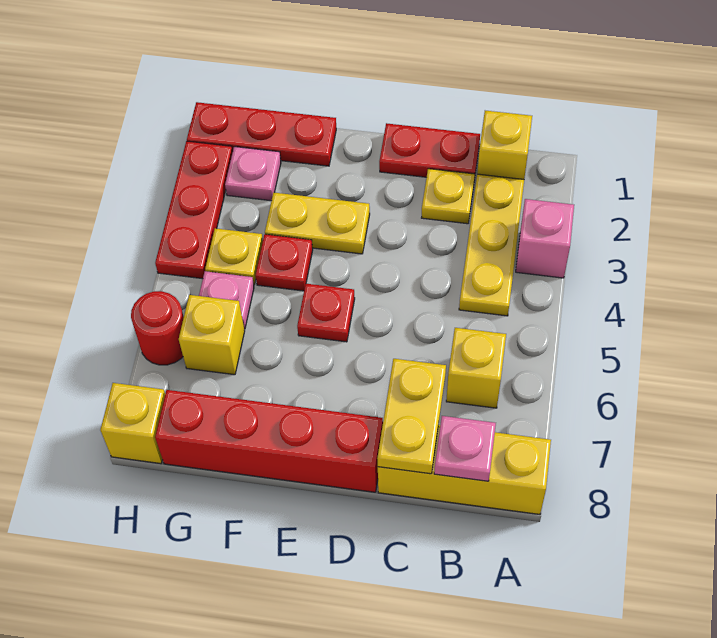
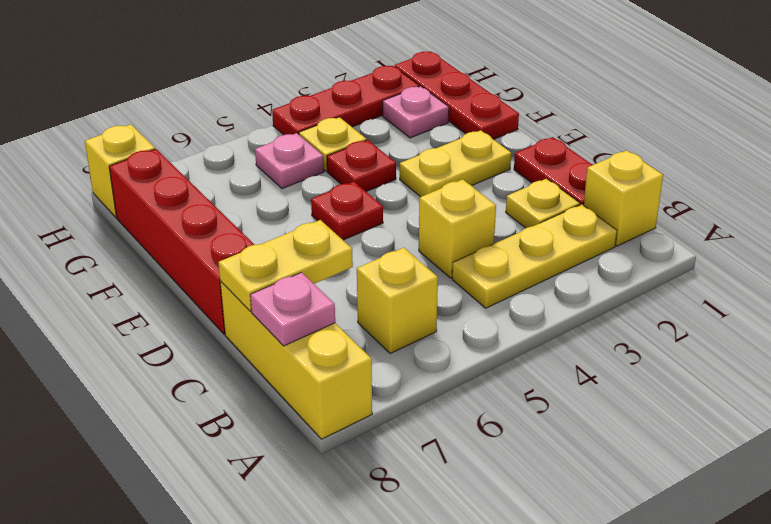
pink 1x1 brick [516,199,574,278] -> none
yellow 1x2 plate [265,193,370,254] -> yellow 1x2 plate turned to [400,130,511,197]
yellow 1x1 brick [179,295,245,375] -> yellow 1x1 brick moved to [419,179,496,278]
red 1x1 round brick [131,291,184,365] -> none

